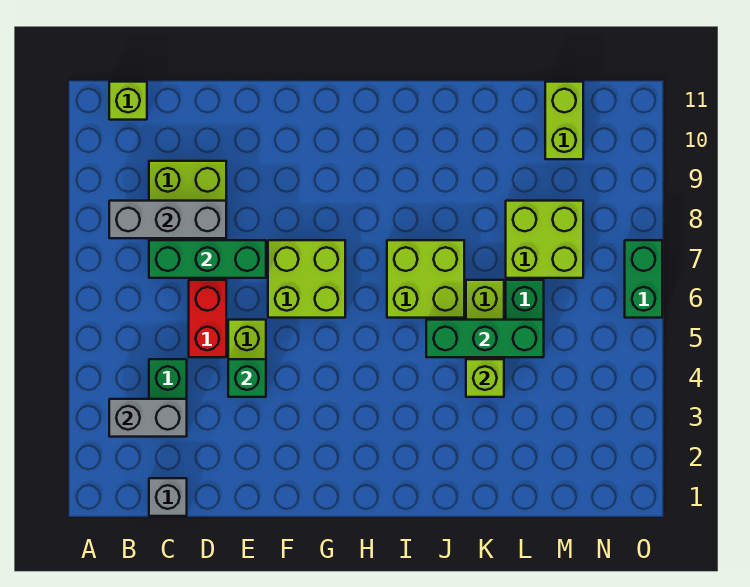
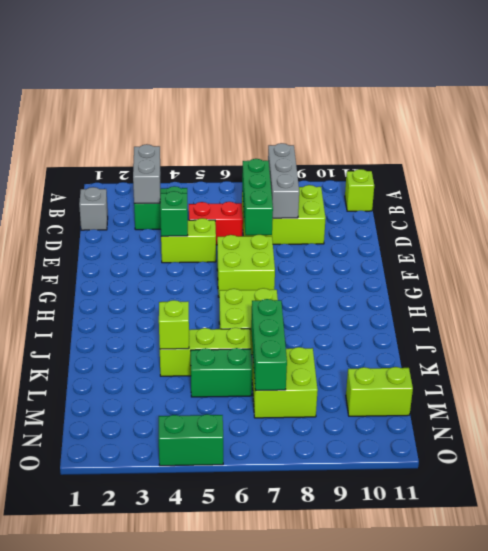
green 1x3 brick [426,320,544,357] -> green 1x3 brick moved to [251,299,287,391]
green 1x2 brick [625,240,662,318] -> green 1x2 brick moved to [159,414,223,466]

